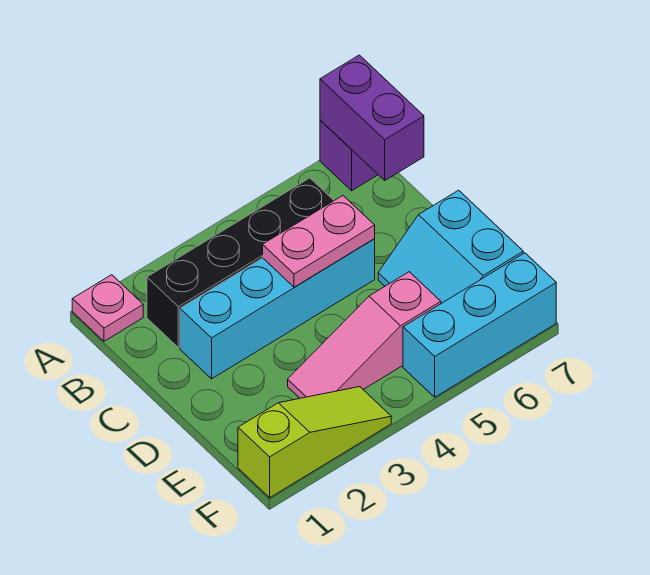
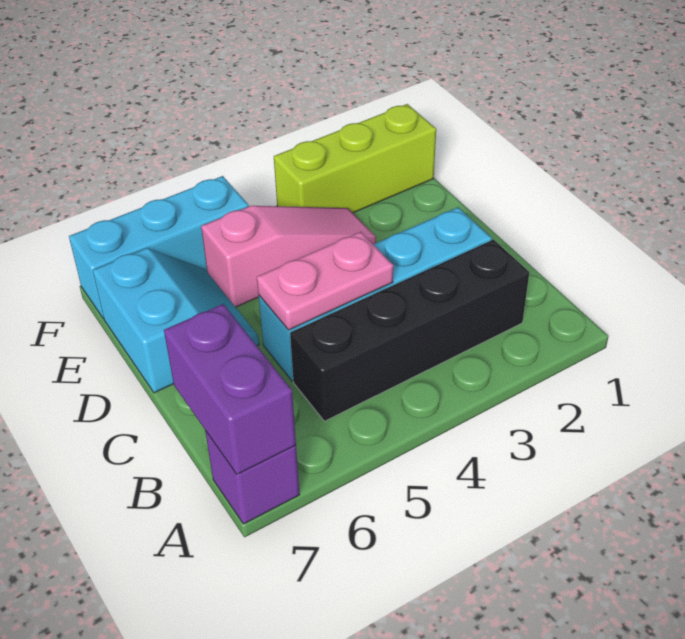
pink 1x1 plate [72,275,143,341] -> none
lime 1x3 slope [238,387,391,498] -> lime 1x3 brick [274,104,436,213]

